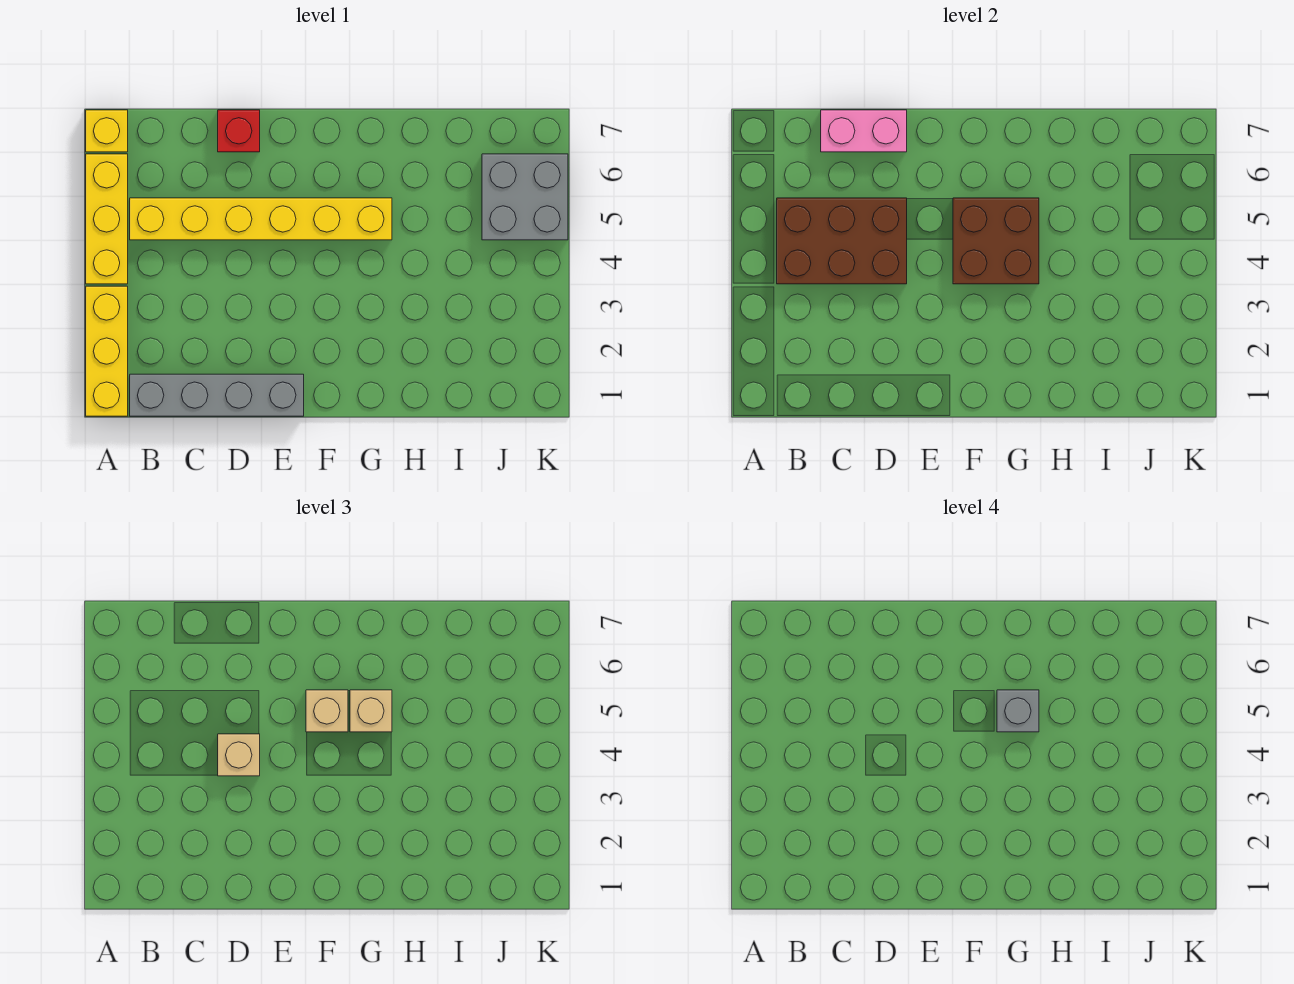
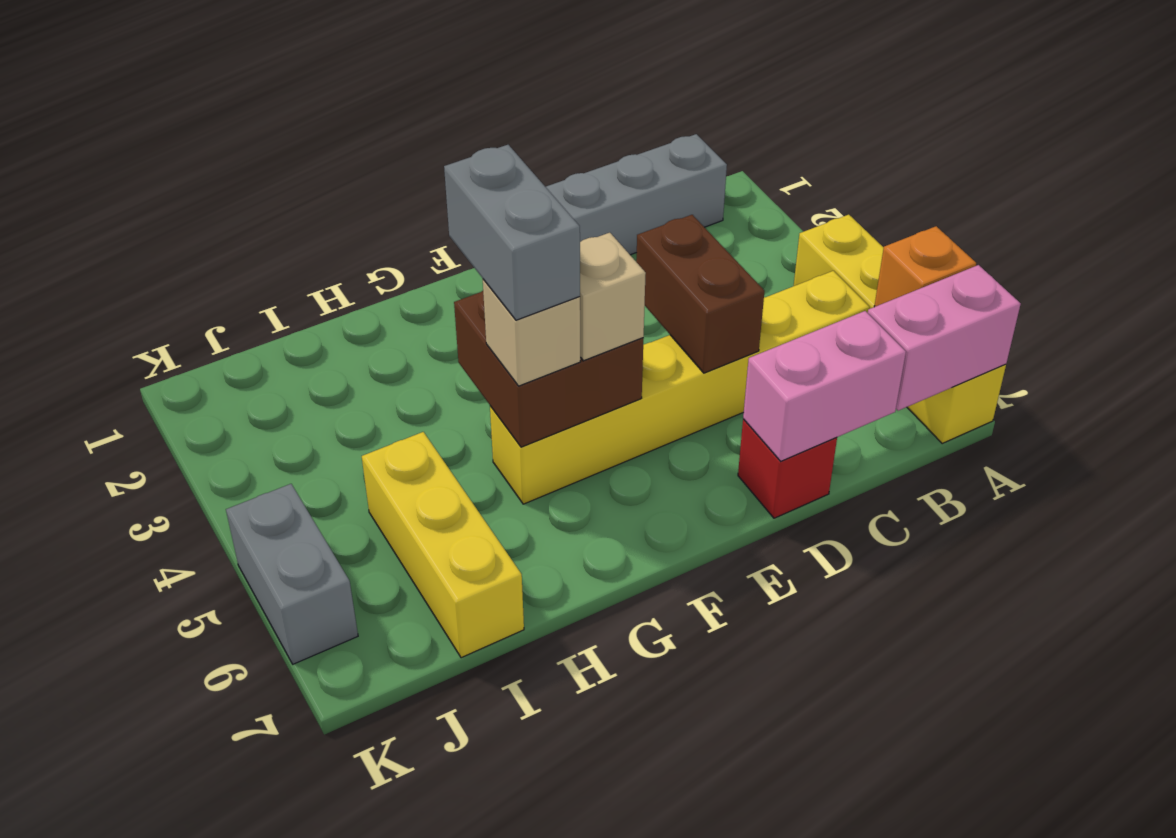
yellow 1x3 brick [86,286,128,416] -> yellow 1x3 brick moved to [362,432,524,658]
none -> orange 1x1 brick [874,226,976,307]
none -> pink 1x2 brick [868,265,1021,411]
brown 2x3 brick [777,198,907,284] -> brown 1x2 brick [636,215,765,373]
tan 1x1 brick [218,734,260,776] -> none
grey 1x1 brick [997,690,1039,732] -> grey 1x2 brick [444,145,580,320]
grey 2x2 brick [482,154,568,240] -> grey 1x2 brick [226,484,358,664]

